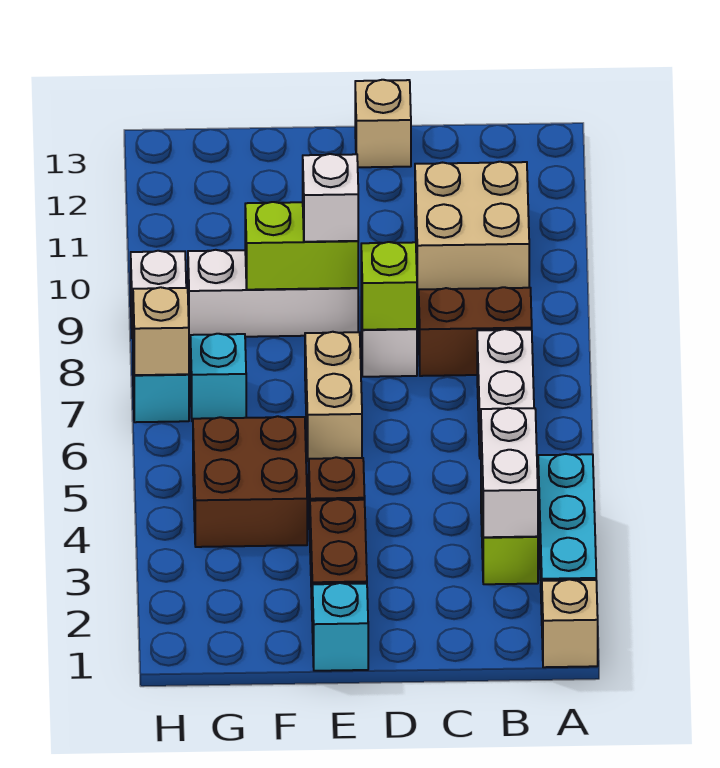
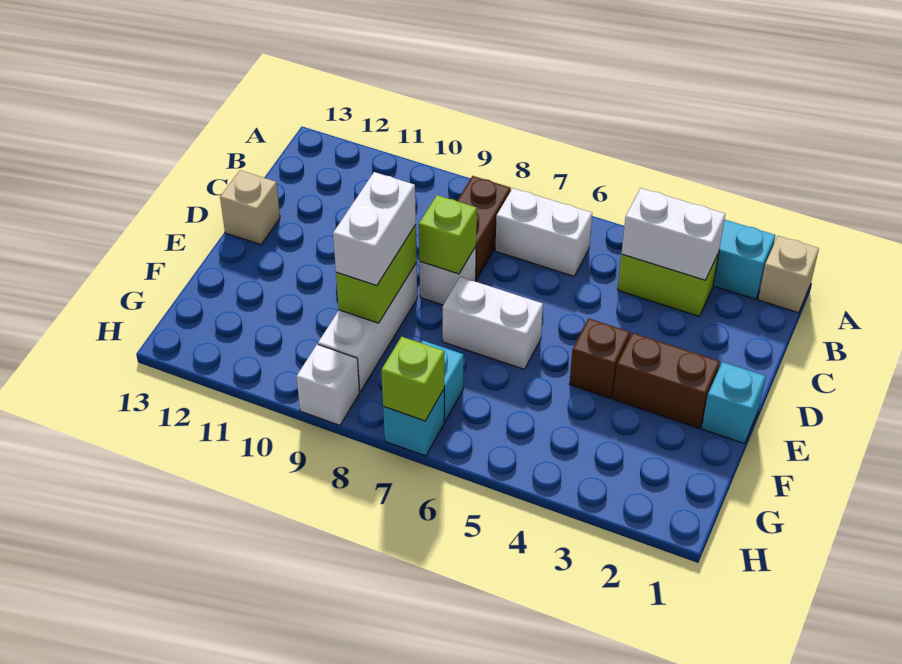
tan 2x2 brick [415,162,529,292] -> none
tan 1x2 brick [305,332,362,461] -> white 1x2 brick [443,277,543,369]
white 1x1 brick [303,154,358,242] -> white 1x2 brick [333,172,416,286]
brown 2x2 brick [193,416,307,547] -> none
tan 1x1 brick [133,287,189,375] -> lime 1x1 brick [381,337,444,421]

